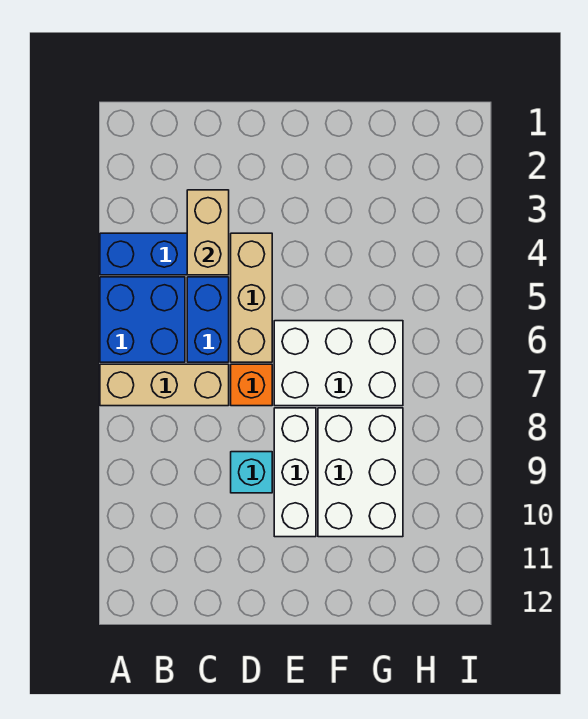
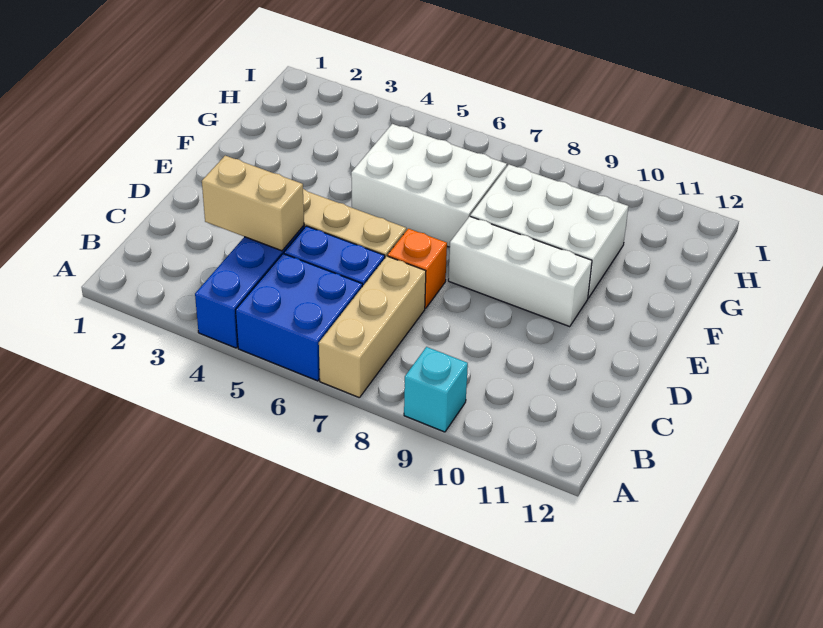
cyan 1x1 brick [231,452,272,493] -> cyan 1x1 brick moved to [404,347,468,432]
white 2x3 brick [274,321,403,406] -> white 2x3 brick turned to [351,124,507,247]

